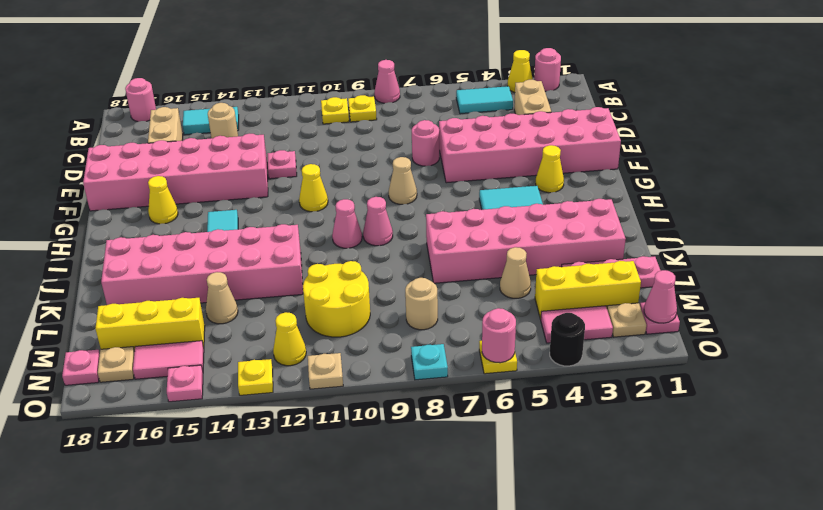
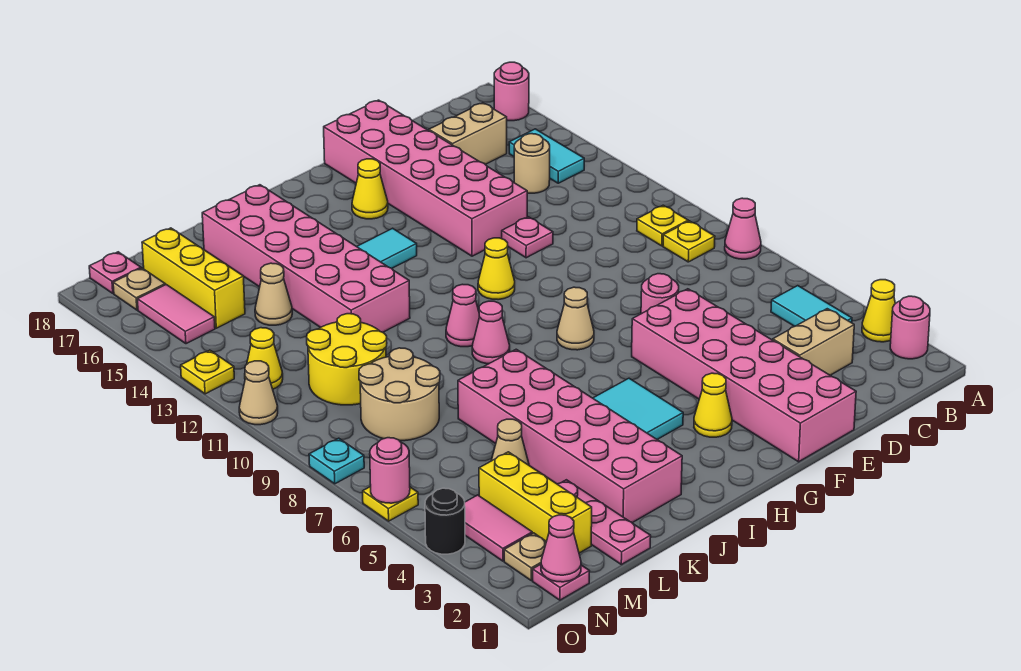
tan 1x1 round brick [405,278,438,330] -> tan 2x2 round brick [359,348,440,441]
tan 1x1 plate [308,353,343,389] -> tan 1x1 cone [239,361,278,425]
pink 1x1 plate [167,365,203,402] -> none

